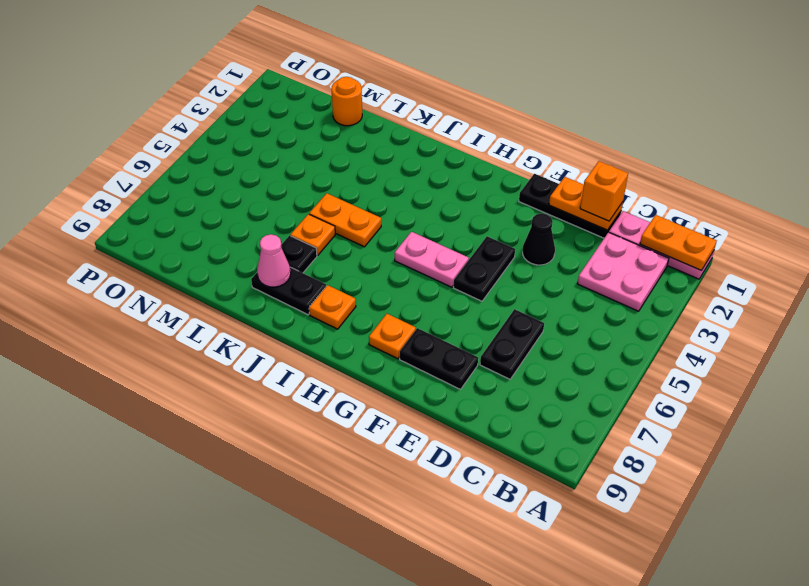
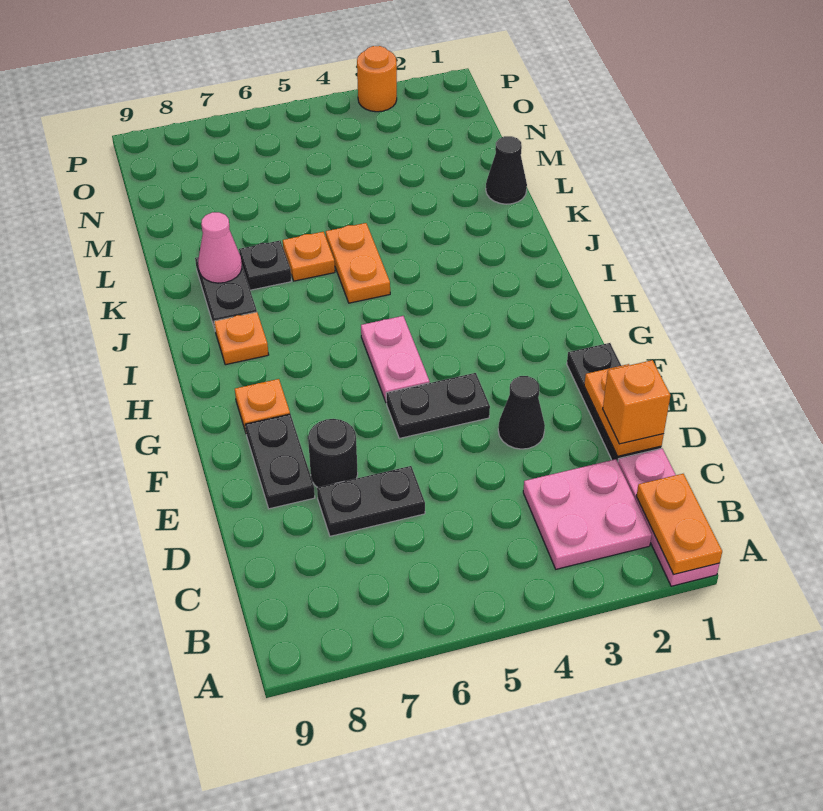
none -> black 1x1 round brick [308,419,358,488]
none -> black 1x1 cone [486,136,527,204]
orange 1x1 round brick [332,77,362,126] -> orange 1x1 round brick moved to [357,46,397,112]

